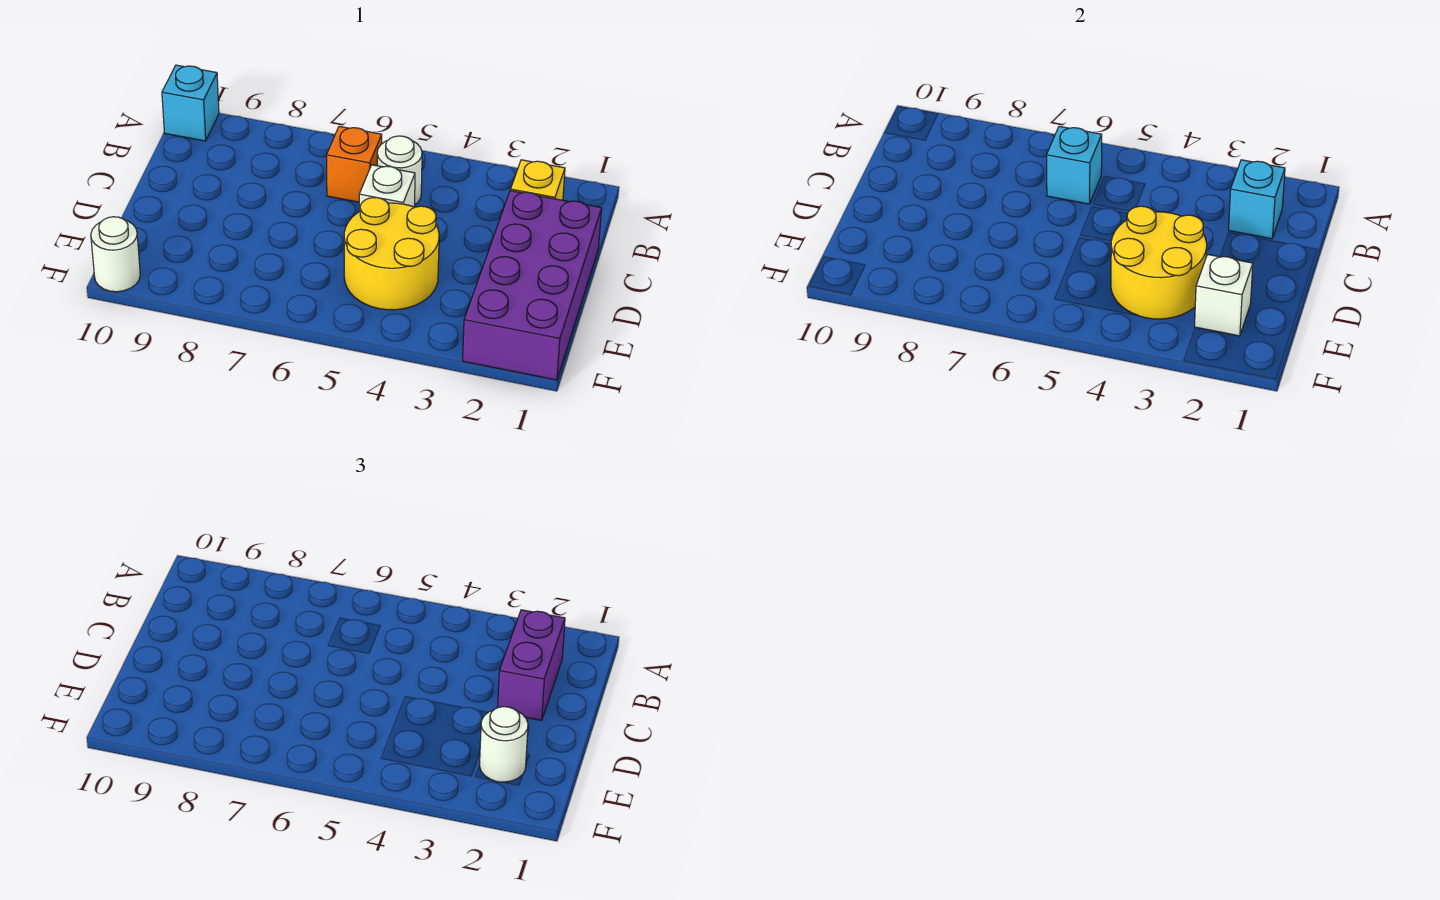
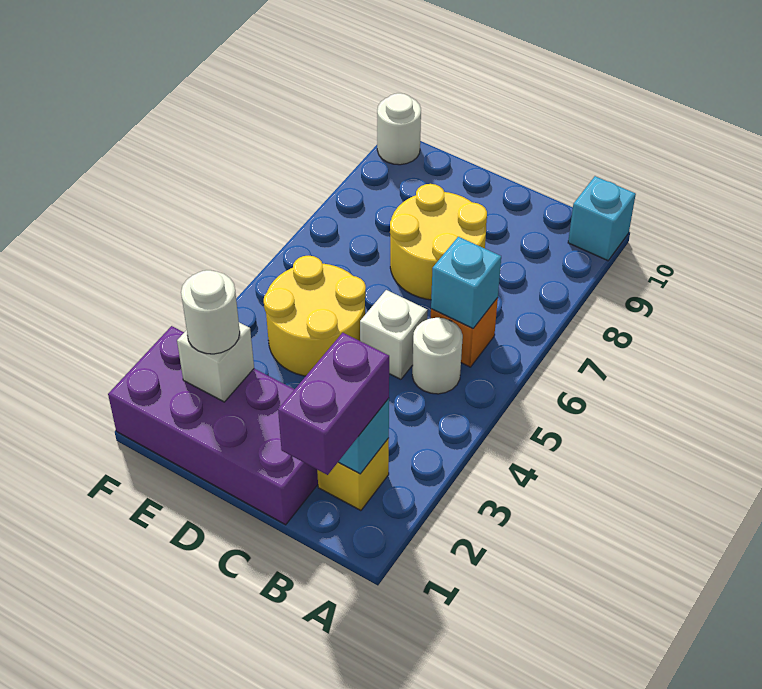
purple 1x2 brick [498,610,565,720] -> purple 1x2 brick turned to [278,333,389,475]
yellow 2x2 round brick [1111,206,1207,319] -> yellow 2x2 round brick moved to [390,184,487,300]

